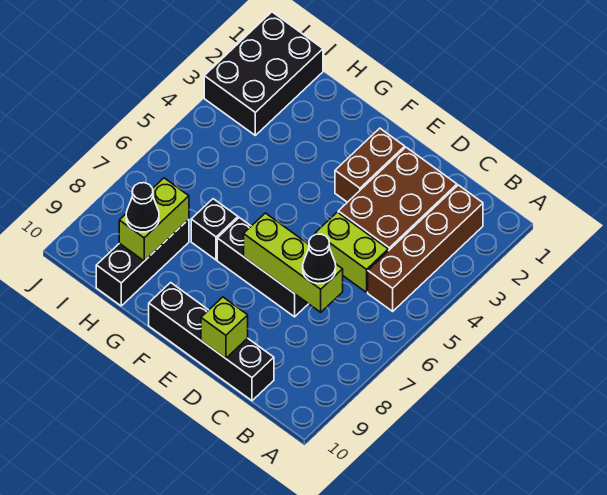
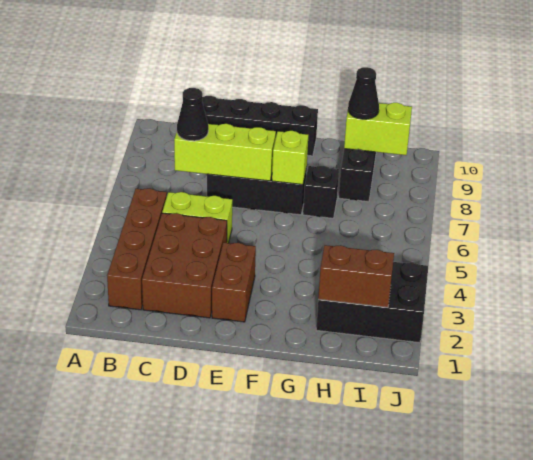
lime 1x1 brick [201,297,248,358] -> lime 1x1 brick moved to [272,131,308,185]
none -> brown 1x2 brick [318,245,394,308]
lime 1x2 brick [119,178,189,261] -> lime 1x2 brick turned to [344,103,412,155]
black 2x3 brick [204,12,323,135] -> black 2x3 brick turned to [316,262,428,343]

